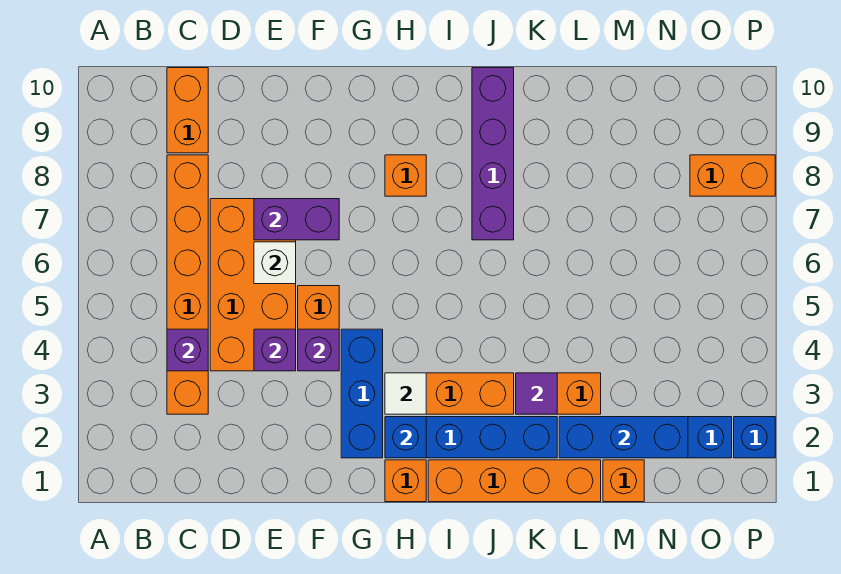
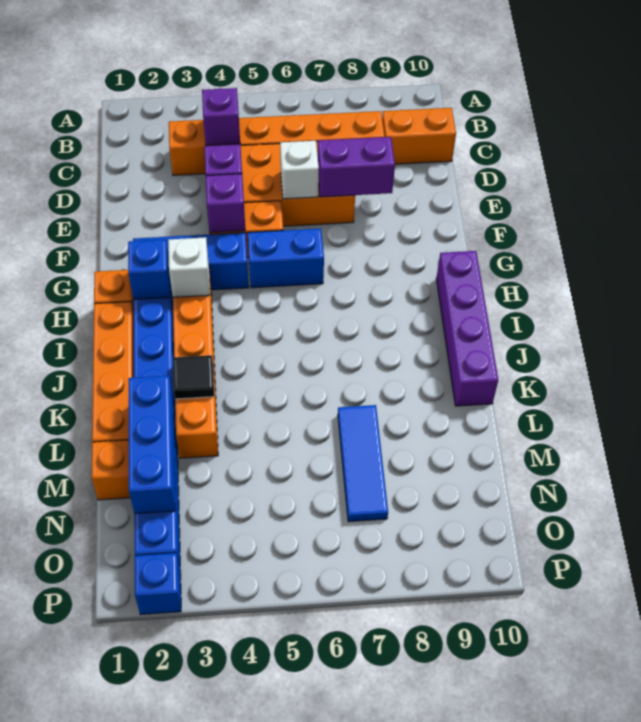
purple 1x2 brick [254,199,339,240] -> purple 1x2 brick turned to [318,137,395,197]
none -> blue 1x2 brick [247,229,324,288]
white 1x1 tile [385,373,426,414] -> white 1x1 brick [168,237,210,297]
orange 1x1 brick [385,155,426,196] -> none
purple 1x4 brick [472,68,514,240] -> purple 1x4 brick turned to [436,251,498,406]
purple 1x1 tile [516,373,557,414] -> black 1x1 tile [173,355,214,399]
none -> blue 1x3 tile [338,405,388,522]
orange 1x2 brick [690,155,775,196] -> none

